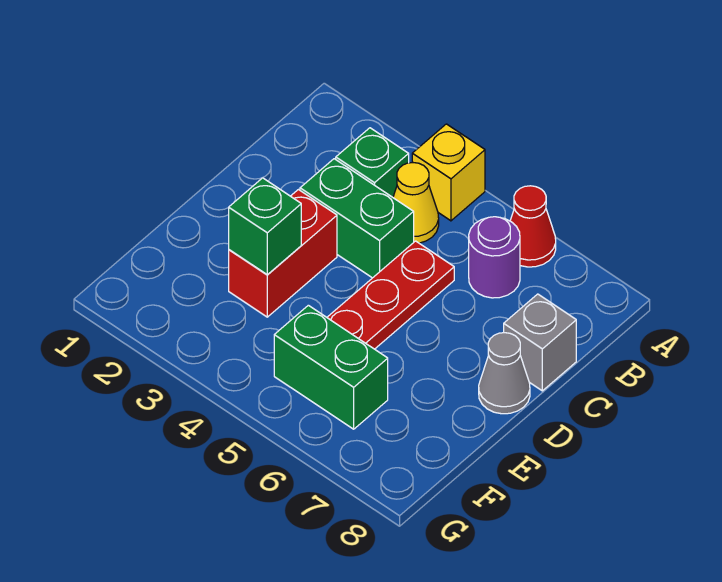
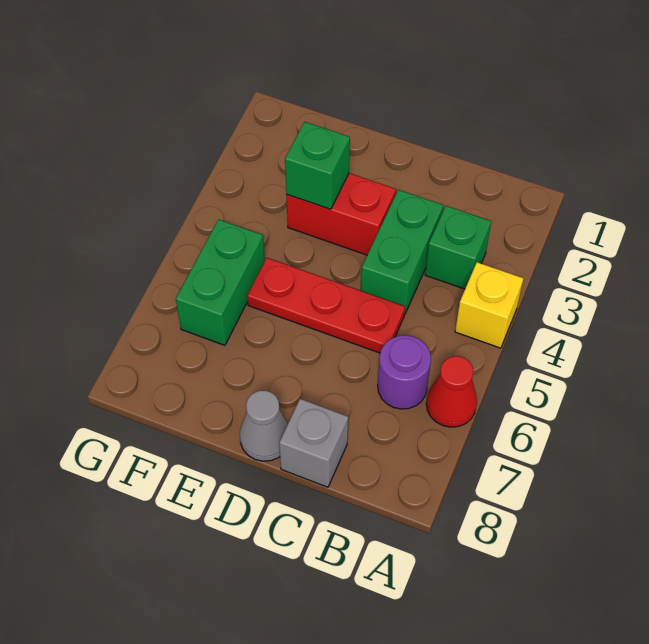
yellow 1x1 cone [393,163,439,243] -> none

